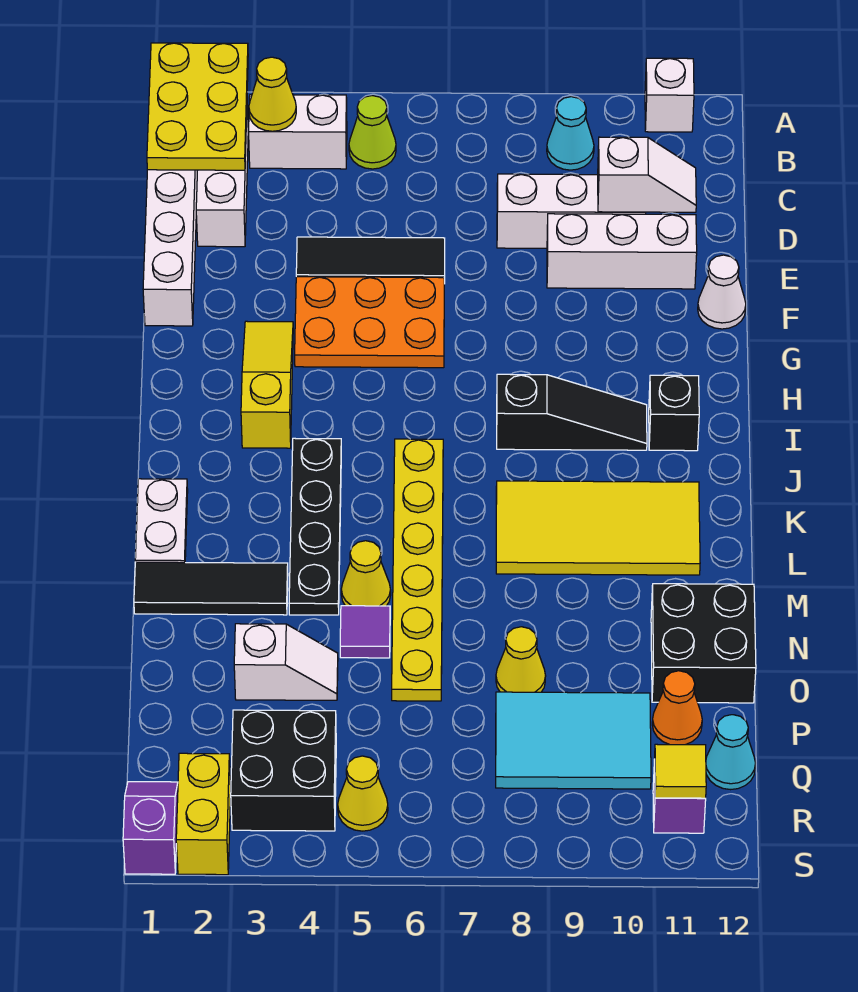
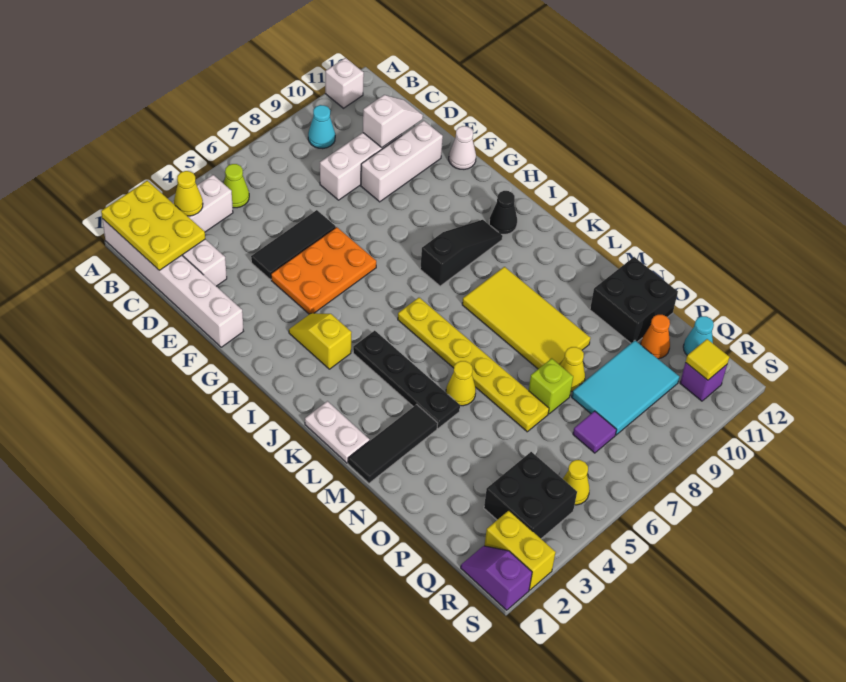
yellow 1x3 slope [241,321,293,448] -> yellow 1x2 slope [289,313,352,369]
black 1x1 brick [649,375,699,451] -> black 1x1 cone [489,191,517,234]
yellow 2x4 tile [496,481,700,575] -> yellow 2x4 tile turned to [462,267,590,369]
purple 1x1 tile [340,606,390,658] -> purple 1x1 tile moved to [573,411,617,453]
white 1x2 slope [234,624,338,700] -> none
none -> lime 1x1 brick [529,358,573,414]

